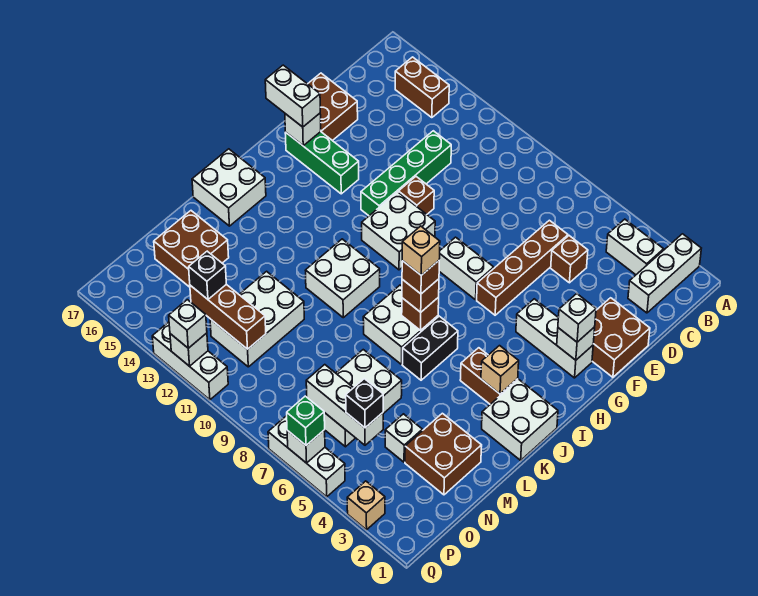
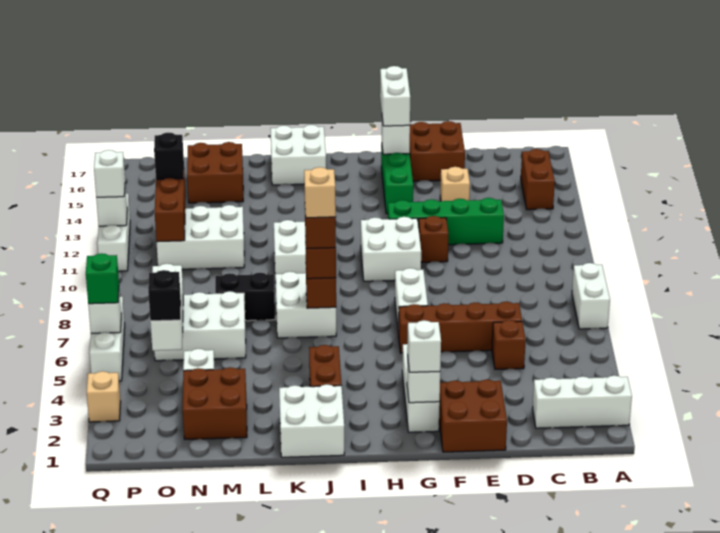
white 1x2 brick [606,219,664,275] -> white 1x2 brick moved to [572,263,610,329]
tan 1x1 brick [481,346,519,394] -> tan 1x1 brick moved to [440,167,470,201]
black 1x2 brick [402,316,458,380] -> black 1x2 brick moved to [215,273,275,321]

